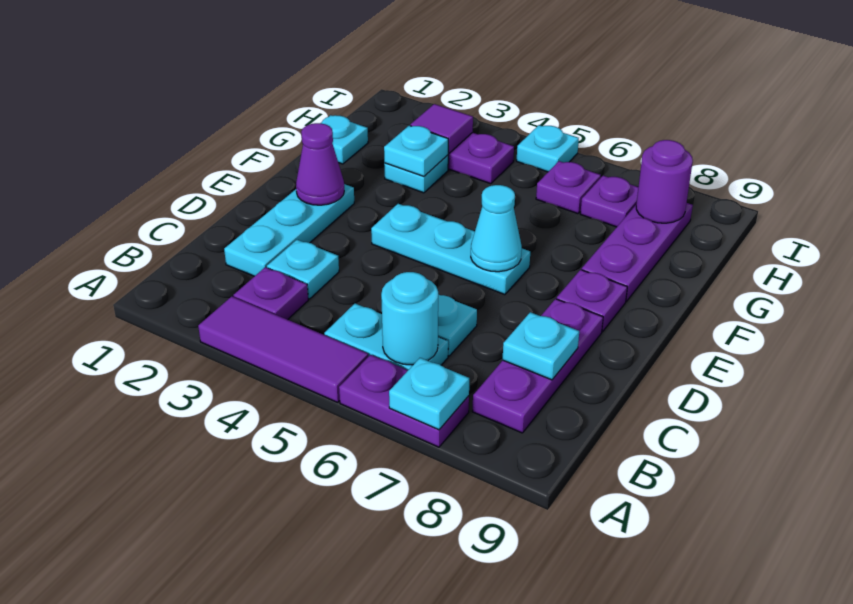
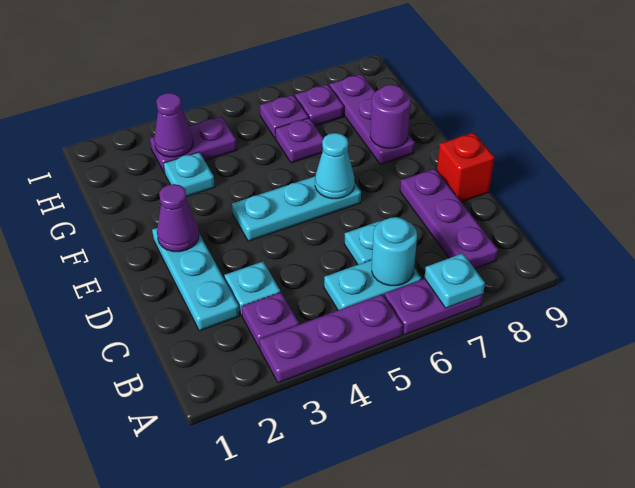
purple 1x3 tile [198,296,368,402] -> purple 1x3 plate [260,294,403,383]
cyan 1x1 plate [503,312,579,380] -> none
none -> red 1x1 brick [437,133,494,202]
purple 1x1 plate [557,270,627,332] -> purple 1x1 plate moved to [275,118,324,163]
cyan 1x1 plate [321,115,368,164] -> none
cyan 1x1 plate [384,126,448,176] -> none
purple 1x1 tile [410,104,473,153] -> purple 1x1 cone [154,93,193,157]
purple 1x1 round brick [636,140,693,223] -> purple 1x1 round brick moved to [370,85,411,148]
cyan 1x1 plate [517,125,579,172] -> none

